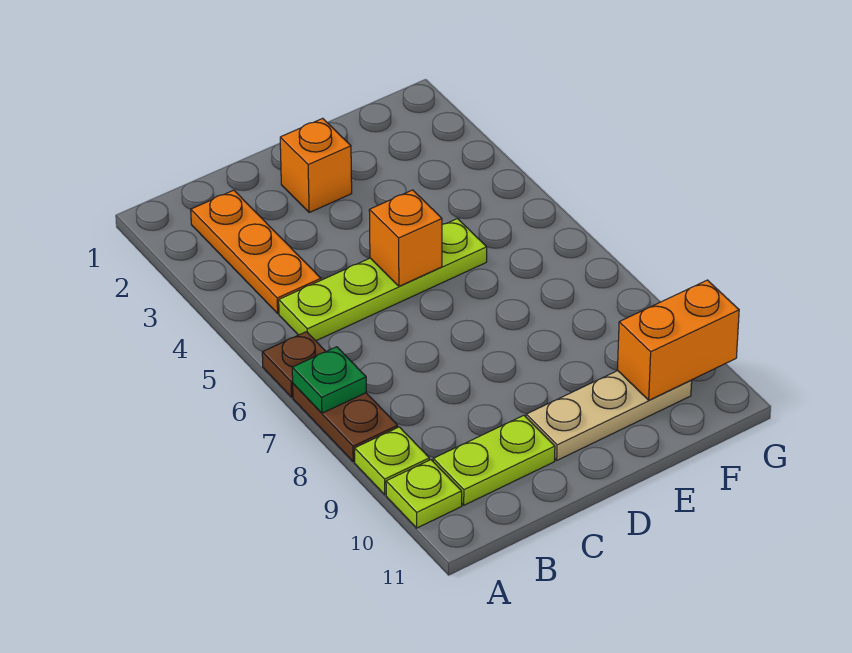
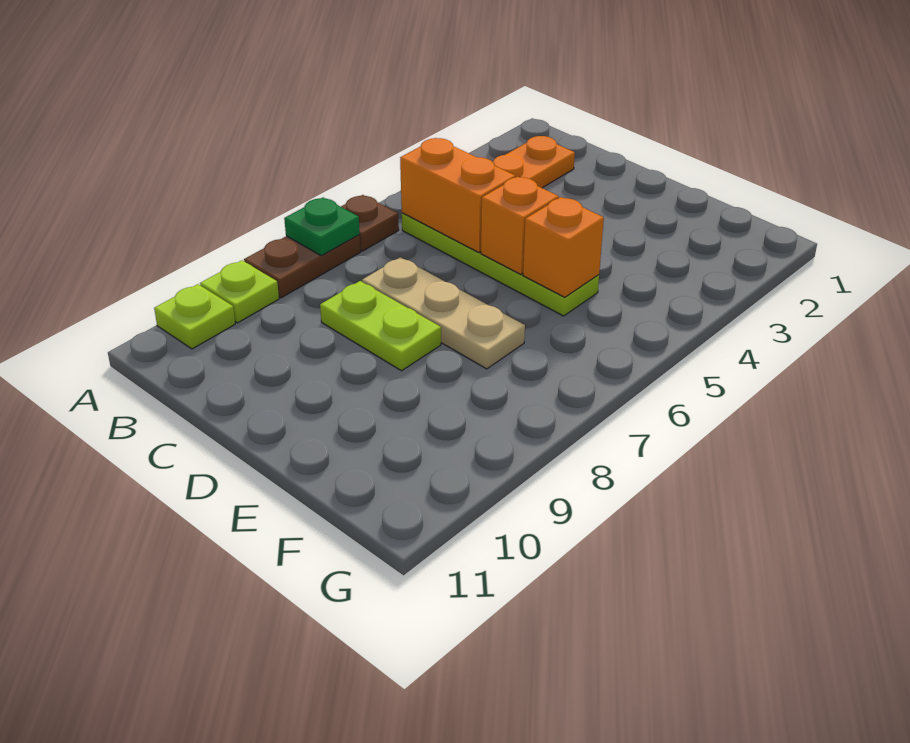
lime 1x2 plate [433,415,555,505] -> lime 1x2 plate moved to [320,281,441,371]
orange 1x1 brick [280,118,352,212] -> orange 1x1 brick moved to [523,197,604,297]
tan 1x3 plate [526,371,692,460] -> tan 1x3 plate moved to [362,257,525,369]
orange 1x2 brick [617,280,739,400] -> orange 1x2 brick moved to [400,138,515,253]

